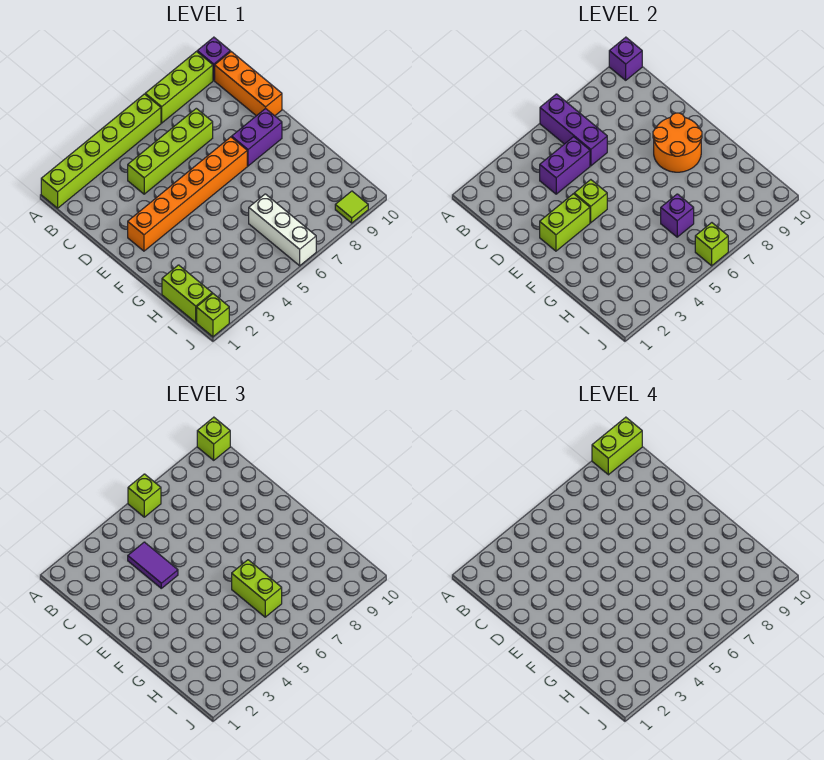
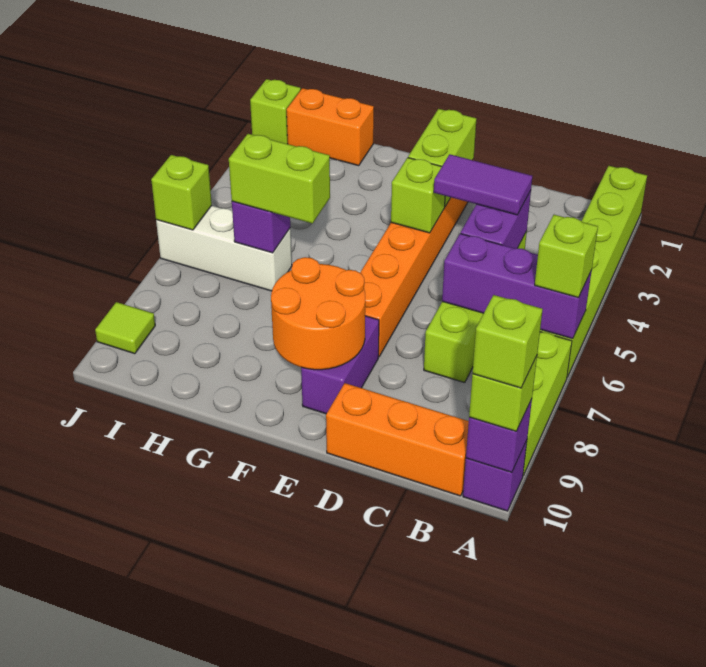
lime 1x2 brick [592,417,642,475] -> lime 1x1 brick [473,295,543,388]
lime 1x2 brick [162,265,212,322] -> orange 1x2 brick [287,88,374,166]

